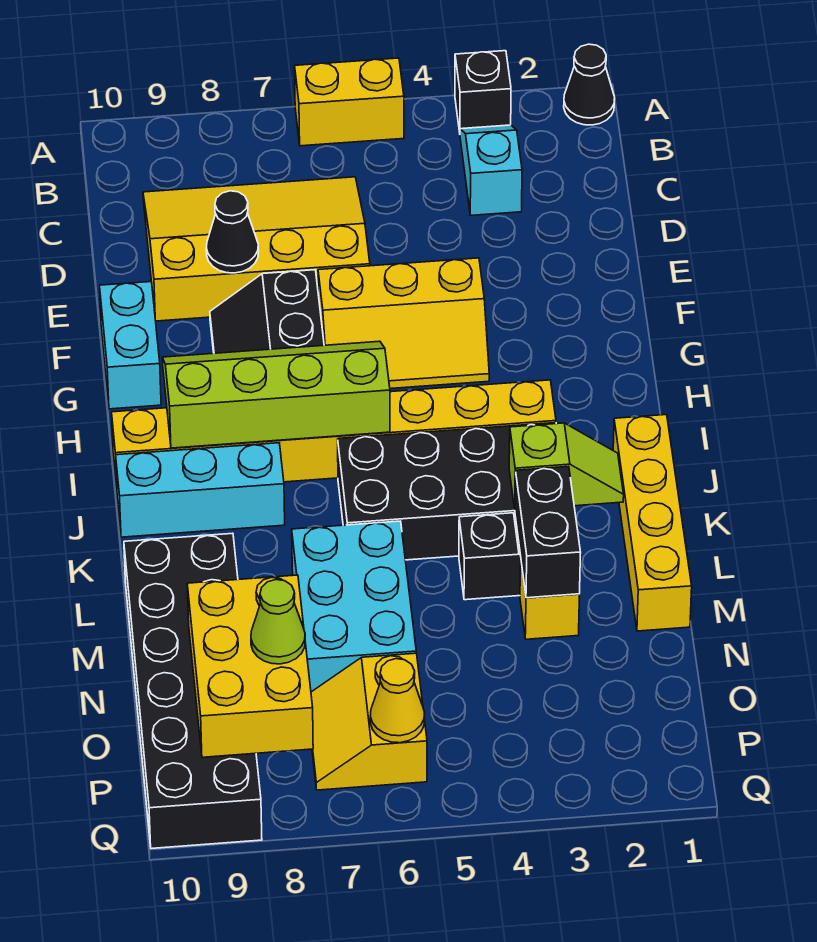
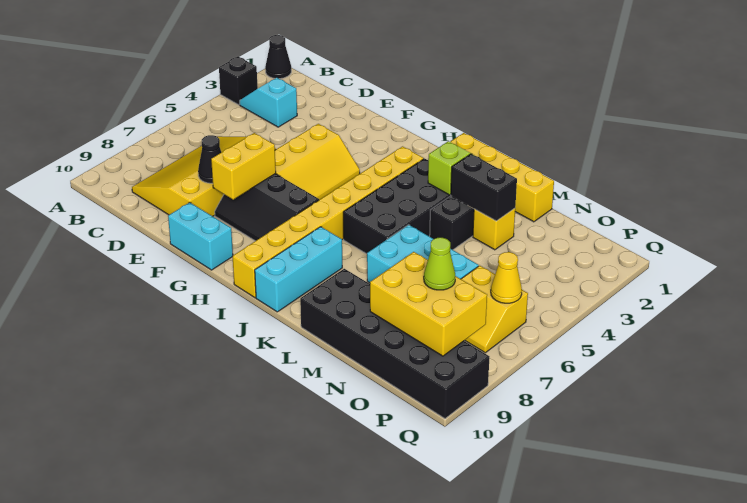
yellow 1x2 brick [295,58,404,146] -> yellow 1x2 brick moved to [211,133,276,199]
lime 2x4 slope [162,341,390,448] -> none

